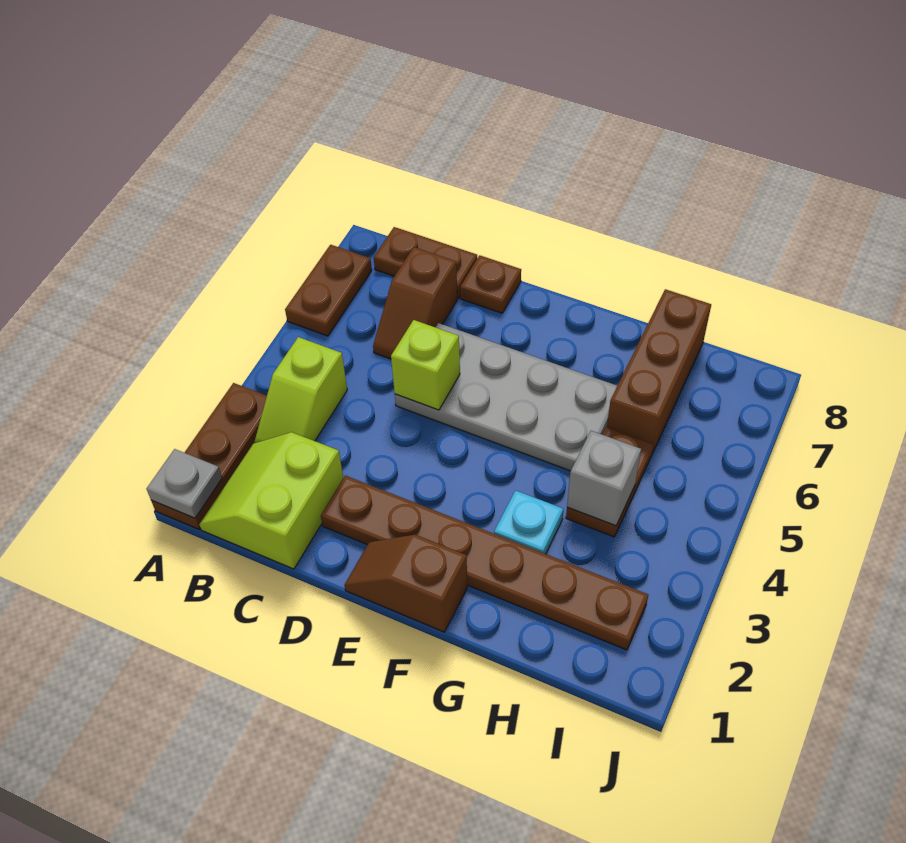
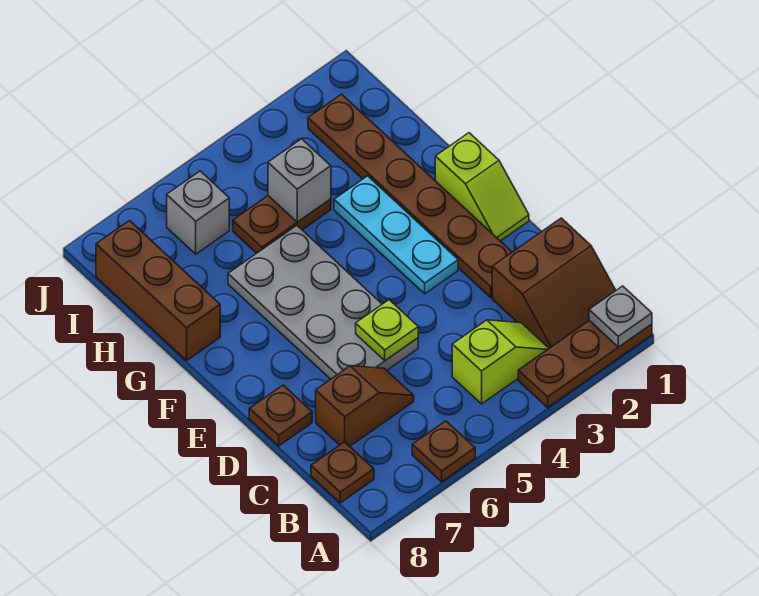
brown 1x2 plate [285,245,372,336] -> brown 1x1 plate [412,421,475,482]
lime 2x2 slope [199,432,343,569] -> brown 2x2 slope [492,218,616,348]
brown 1x2 plate [374,227,477,298] -> brown 1x1 plate [311,442,374,503]
lime 1x1 brick [391,320,460,410] -> lime 1x1 plate [356,300,418,361]
brown 1x2 slope [344,535,467,632] -> lime 1x2 slope [435,133,529,241]
cyan 1x1 plate [494,490,563,554] -> cyan 1x3 plate [334,176,458,294]
brown 1x3 brick [607,289,711,453] -> brown 1x3 brick turned to [96,221,220,361]
none -> grey 1x1 brick [167,171,229,254]

